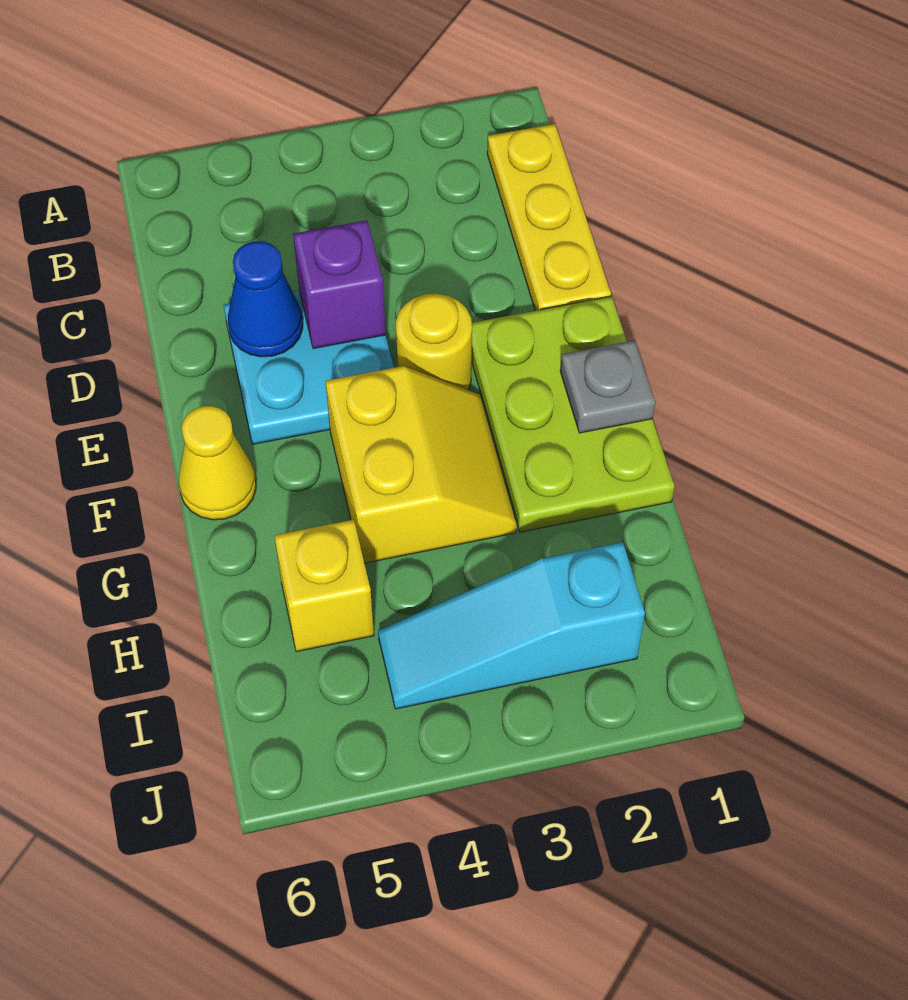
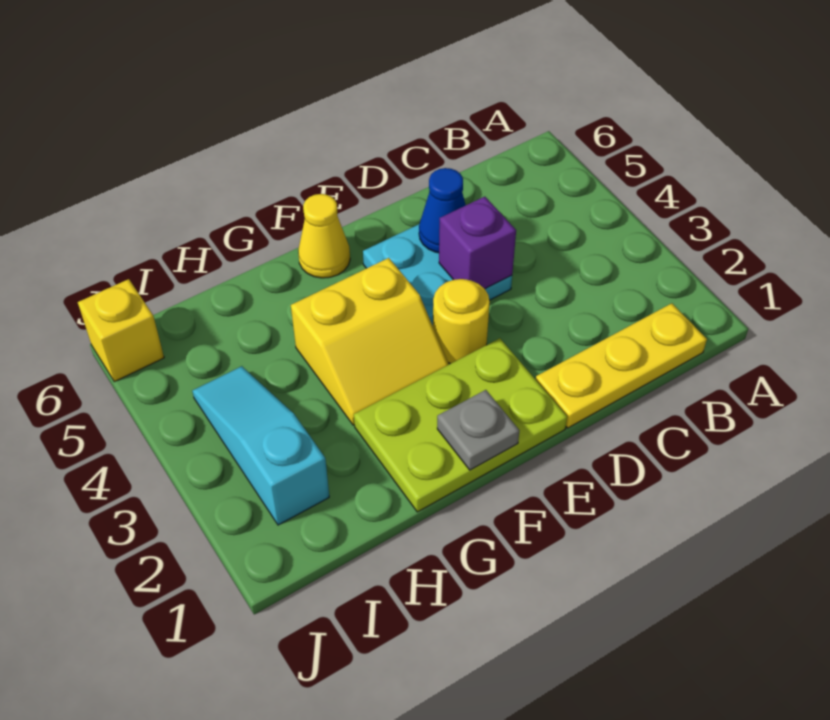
yellow 1x1 brick [274,520,374,652] -> yellow 1x1 brick moved to [78,279,164,382]

